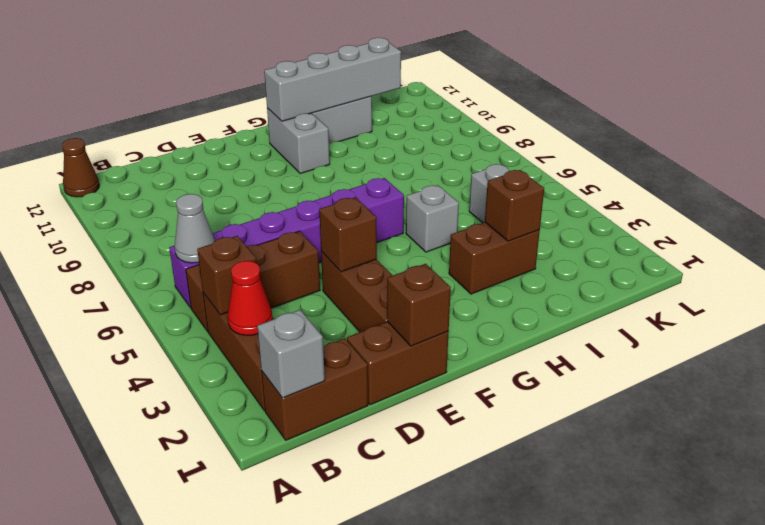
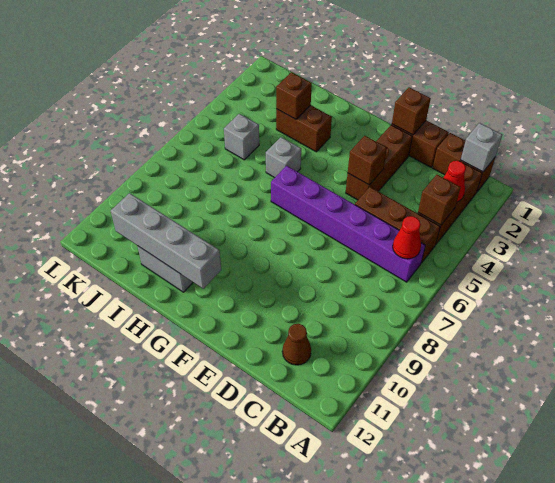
brown 1x1 cone [62,138,99,197] -> brown 1x1 cone moved to [282,324,311,365]
grey 1x1 cone [174,194,215,263] -> red 1x1 cone [393,216,421,259]
grey 1x2 brick [267,108,330,174] -> none

